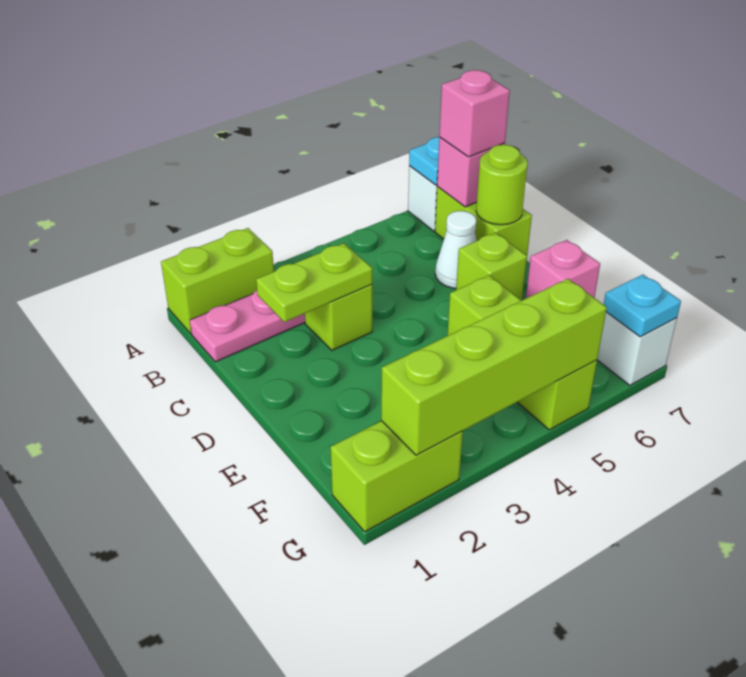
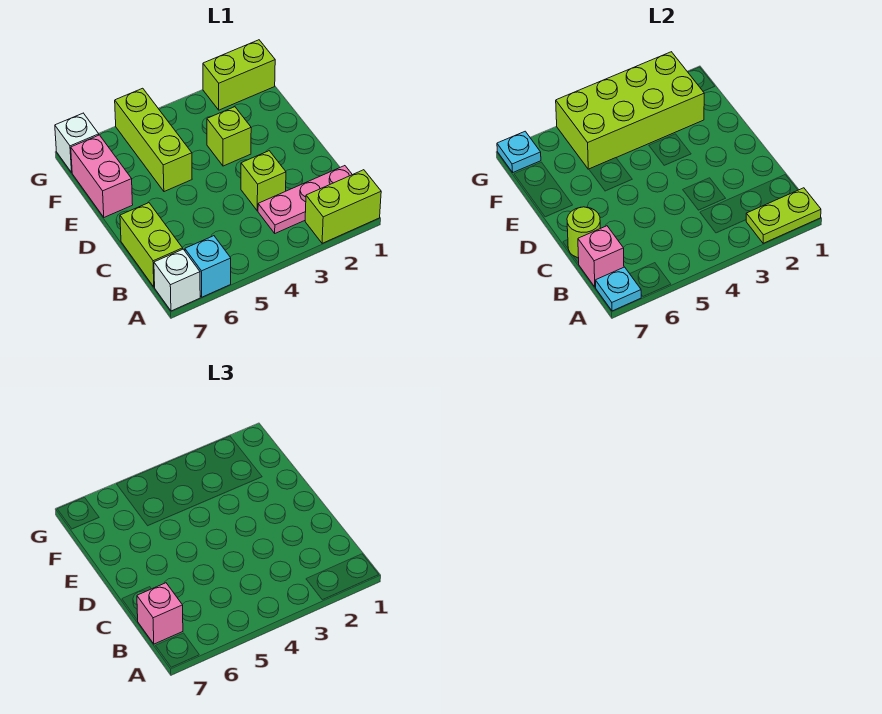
none -> cyan 1x1 brick [185,236,231,297]
lime 1x2 plate [256,243,372,322] -> lime 1x2 plate moved to [746,188,821,243]
white 1x1 cone [435,211,477,288] -> none
lime 1x1 brick [456,233,527,301] -> lime 1x1 brick moved to [207,107,251,166]
pink 1x1 brick [526,240,600,298] -> pink 1x2 brick [71,135,133,217]
lime 1x4 brick [381,279,607,455] -> lime 2x4 brick [556,52,704,169]

